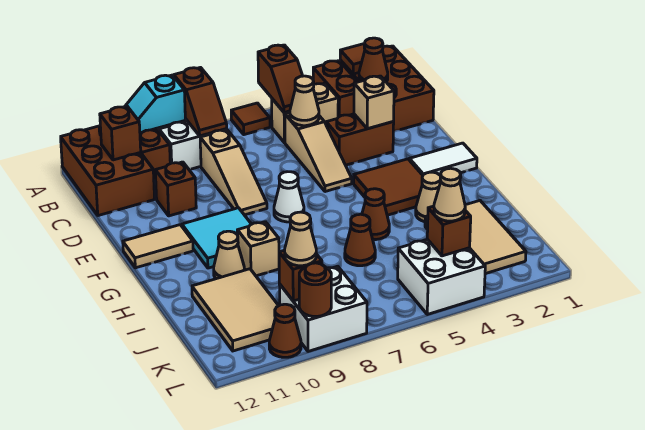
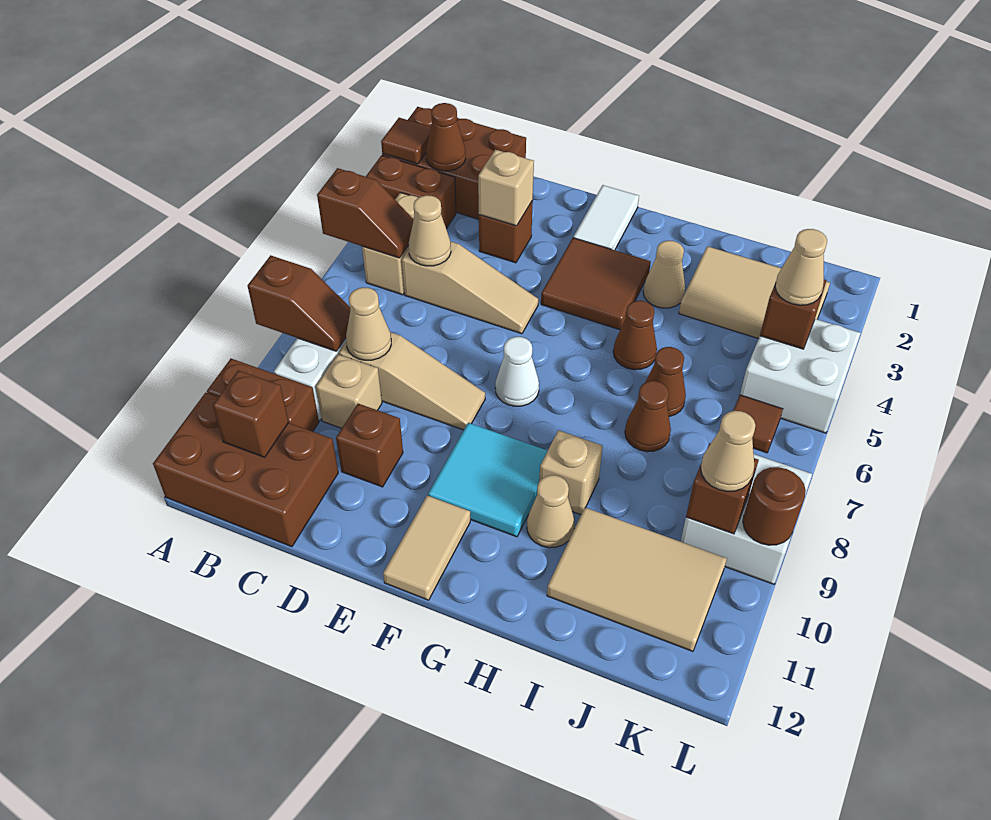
brown 1x1 tile [231,103,270,135] -> brown 1x1 tile moved to [733,395,783,453]
cyan 1x2 slope [125,75,185,133] -> none
none -> tan 1x1 cone [346,287,391,360]
none -> tan 1x1 brick [316,354,382,428]
brown 1x2 brick [326,114,394,165] -> brown 1x1 brick [479,201,533,263]
brown 1x1 cone [269,304,301,357] -> brown 1x1 cone moved to [625,381,671,452]

